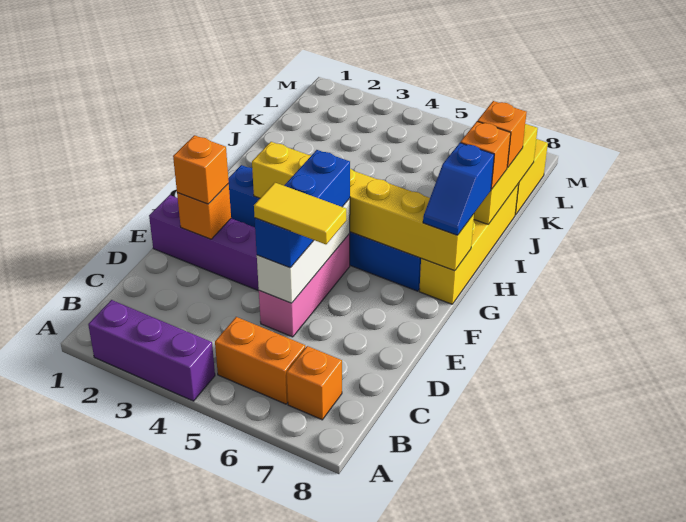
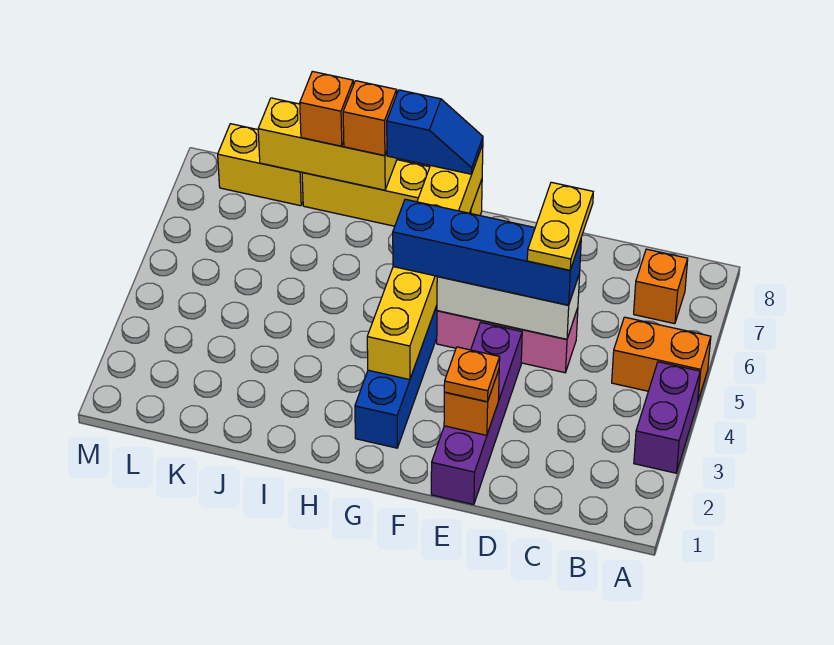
purple 1x3 brick [88,300,215,401] -> purple 1x2 brick [634,362,700,473]
orange 1x2 brick [215,317,305,404] -> orange 1x2 brick turned to [612,317,711,400]
blue 1x3 brick [255,150,350,268] -> blue 1x4 brick [393,199,581,305]
yellow 1x2 tile [254,183,346,244] -> yellow 1x2 plate [527,182,593,270]
orange 1x1 brick [173,135,229,204] -> orange 1x1 plate [444,347,500,402]

